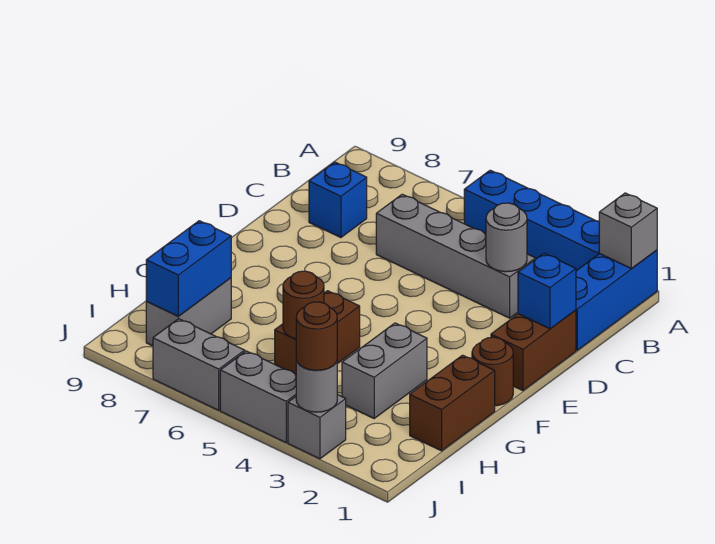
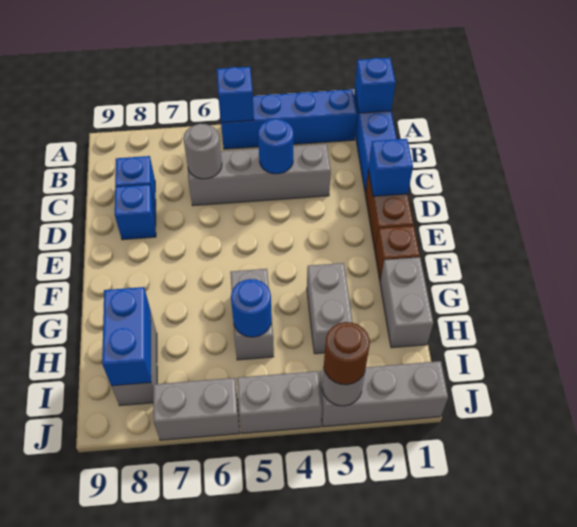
grey 1x1 brick [599,193,657,268] -> blue 1x1 brick [355,58,396,113]
none -> blue 1x1 brick [217,67,254,122]
grey 1x1 round brick [486,203,527,272] -> grey 1x1 round brick moved to [183,124,222,179]
none -> blue 1x1 round brick [258,119,294,174]
none -> blue 1x1 brick [115,184,156,240]
brown 1x1 round brick [472,337,513,406] -> brown 1x1 brick [375,226,420,281]
brown 1x2 brick [410,355,495,451] -> grey 1x2 brick [380,257,433,348]
brown 1x2 brick [275,291,360,374] -> grey 1x2 brick [230,269,274,360]
brown 1x1 round brick [283,271,324,339] -> blue 1x1 round brick [231,279,272,337]
grey 1x1 brick [288,395,346,459] -> grey 1x3 brick [319,361,448,427]

